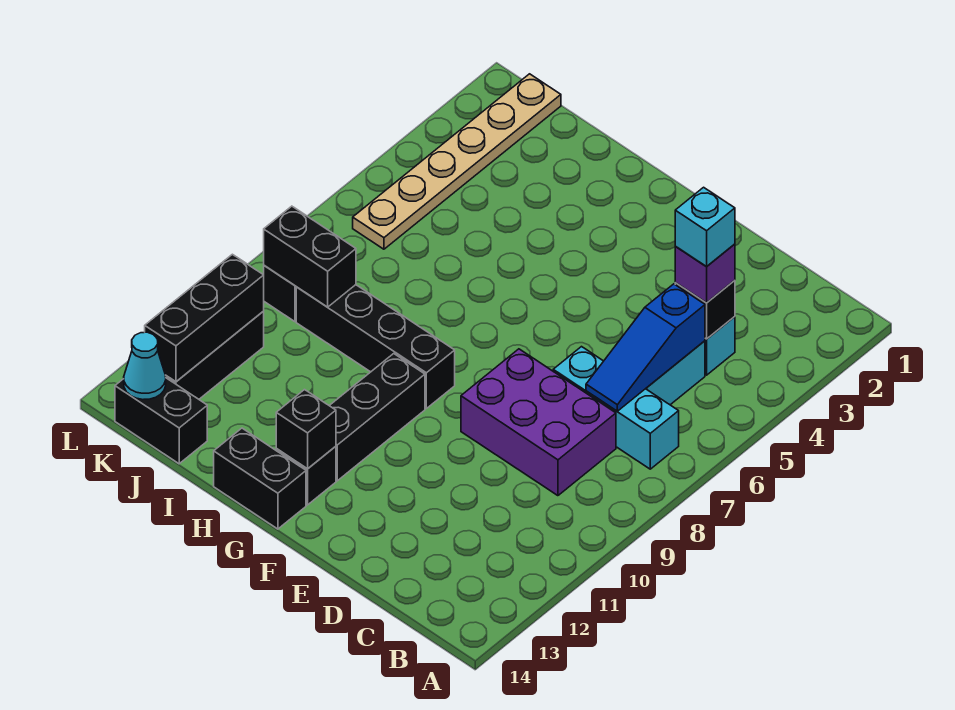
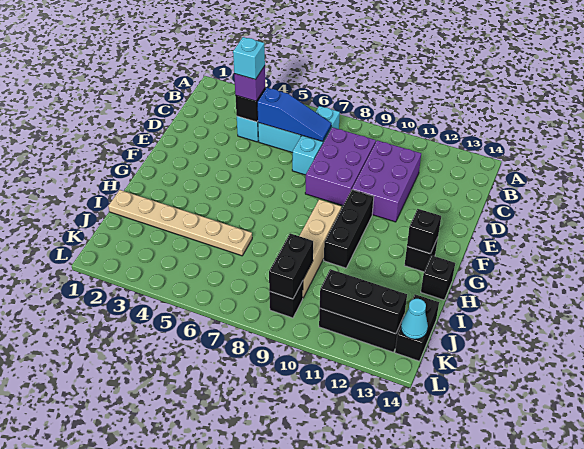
none -> purple 2x3 brick [352,140,421,222]
black 1x4 brick [296,285,455,408] -> tan 1x4 brick [299,199,341,298]
black 1x3 brick [329,354,425,481] -> black 1x3 brick turned to [324,190,374,268]
black 1x2 brick [214,428,306,529] -> black 1x1 brick [421,255,455,300]
tan 1x6 plate [353,74,561,249] -> tan 1x6 plate moved to [108,190,252,256]

